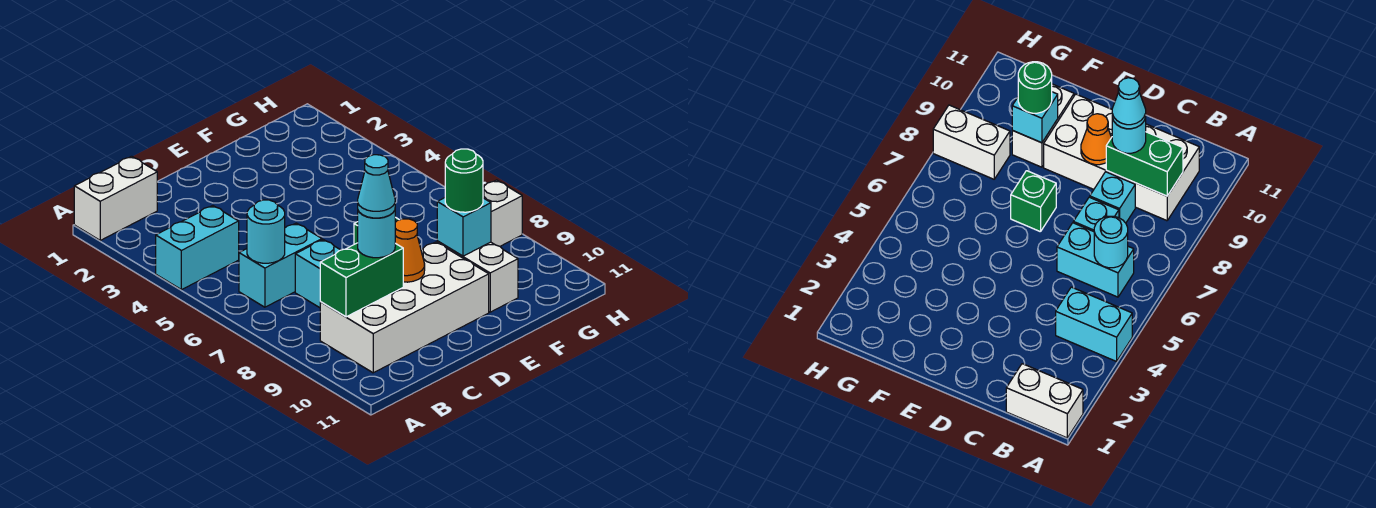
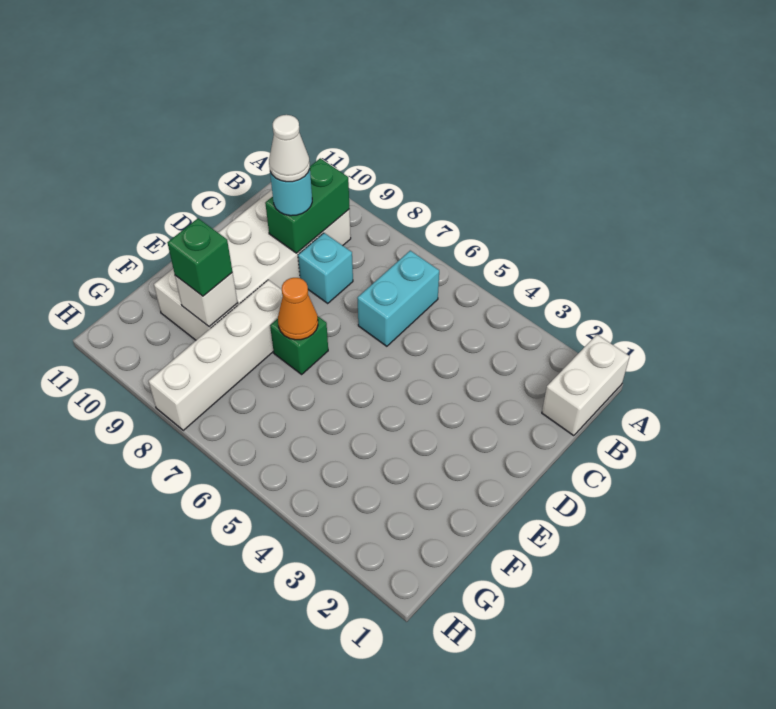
cyan 1x2 brick [156,206,239,290] -> none
cyan 1x1 round brick [247,200,285,263] -> none
cyan 1x1 brick [295,240,340,308] -> none
cyan 1x1 cone [358,155,395,218] -> white 1x1 cone [269,115,310,182]
orange 1x1 cone [395,219,425,282] -> orange 1x1 cone moved to [278,278,318,340]
cyan 1x1 brick [437,198,491,256] -> white 1x1 brick [175,273,238,327]
green 1x1 round brick [445,149,483,212] -> green 1x1 brick [167,218,232,296]
white 1x2 brick [483,180,522,246] -> white 1x4 brick [148,280,283,430]

